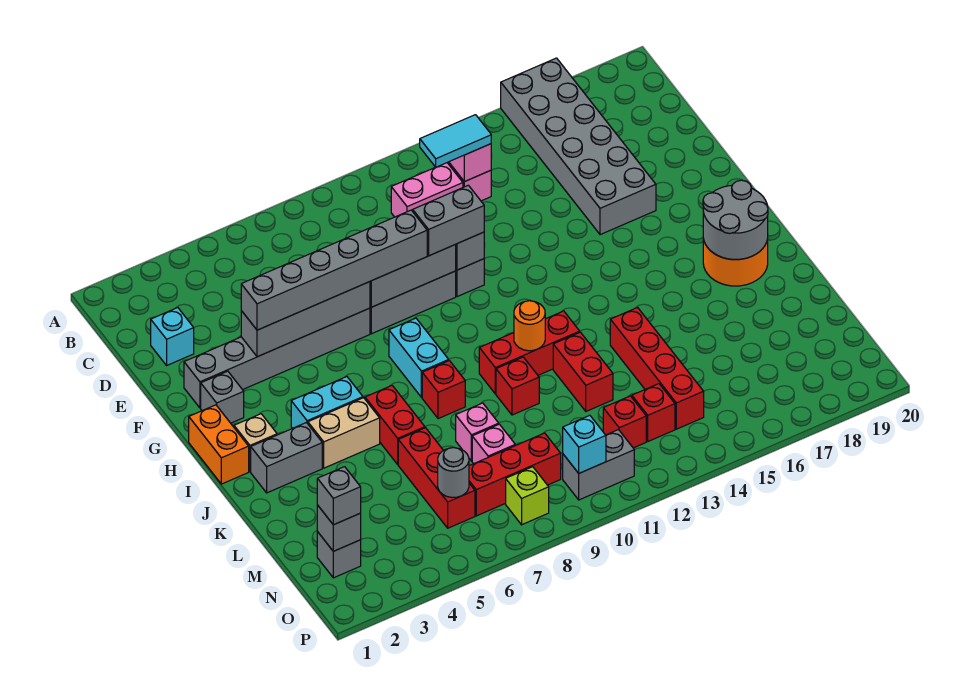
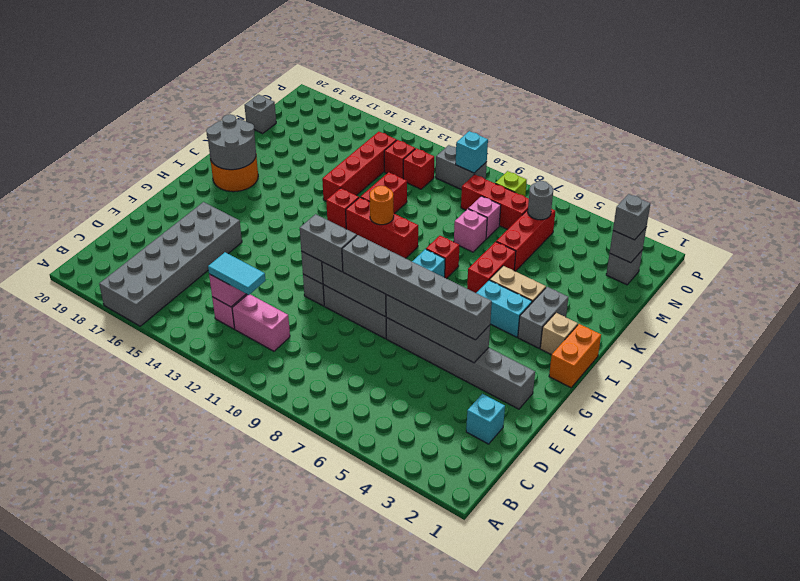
grey 1x1 brick [201,371,244,423] -> grey 1x1 brick moved to [245,95,276,133]
grey 1x2 brick [251,423,322,493] -> grey 1x2 brick turned to [518,287,568,348]
red 1x1 brick [496,357,539,415] -> red 1x1 brick moved to [326,188,359,229]

